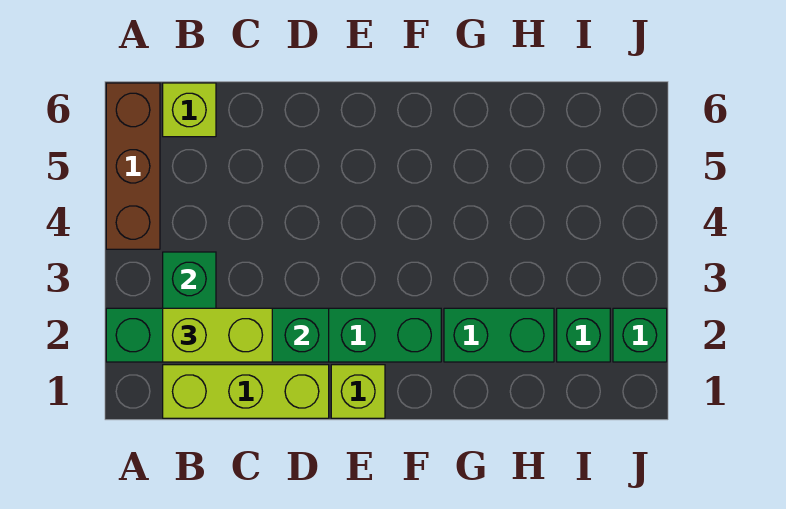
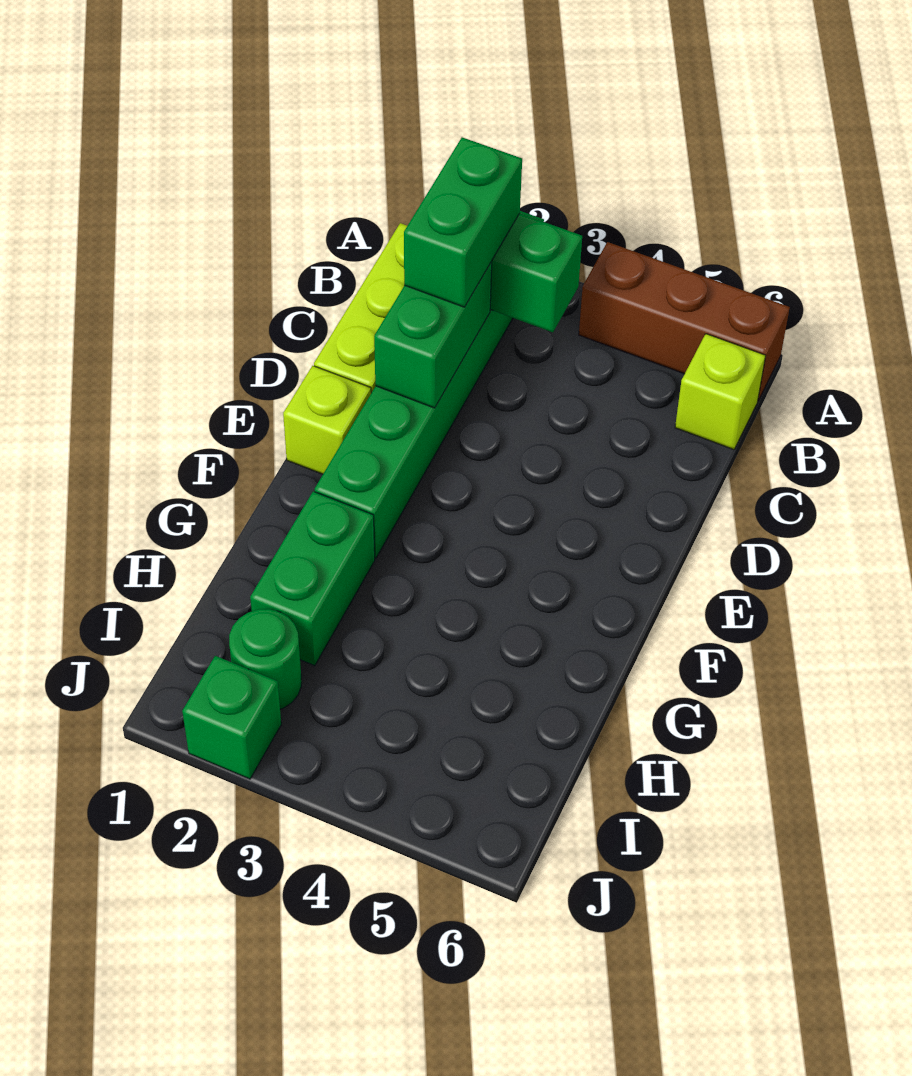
lime 1x2 brick [163,308,272,362] -> green 1x2 brick [404,137,522,307]
green 1x1 brick [557,308,610,362] -> green 1x1 round brick [229,609,301,709]

